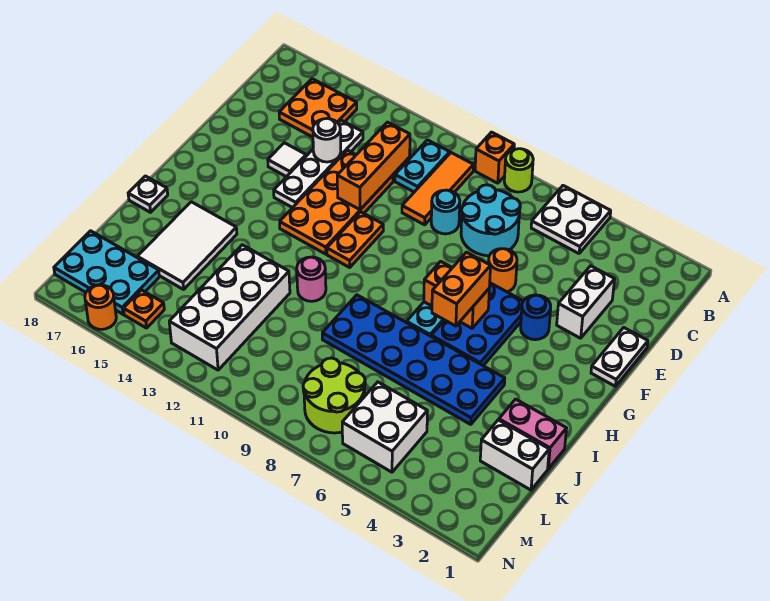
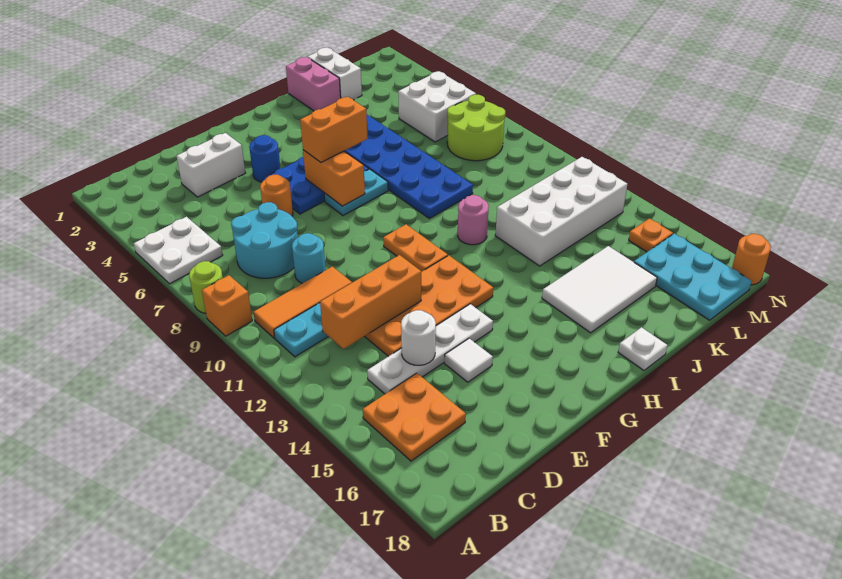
white 1x2 plate [591,328,648,386] -> none
orange 1x2 plate [327,212,383,267] -> orange 1x2 plate turned to [383,224,448,272]
orange 1x1 round brick [85,285,116,329] -> orange 1x1 round brick moved to [732,234,771,285]

